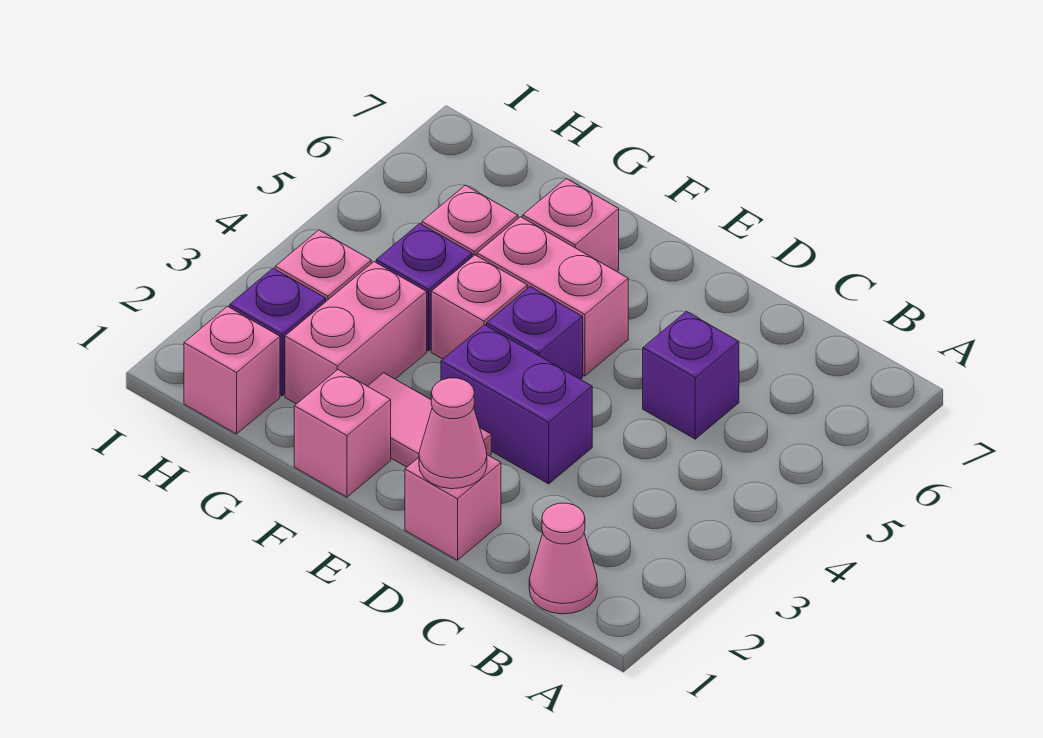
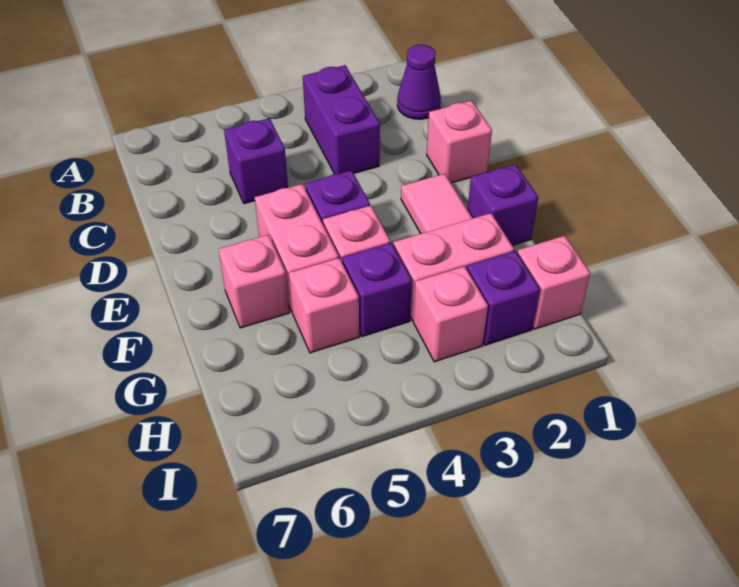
pink 1x1 cone [529,503,597,614] -> purple 1x1 cone [397,44,441,119]
pink 1x1 cone [419,378,487,489] -> none
purple 1x2 brick [441,325,592,484] -> purple 1x2 brick moved to [303,65,380,174]
pink 1x1 brick [294,370,391,497] -> purple 1x1 brick [468,164,538,245]

